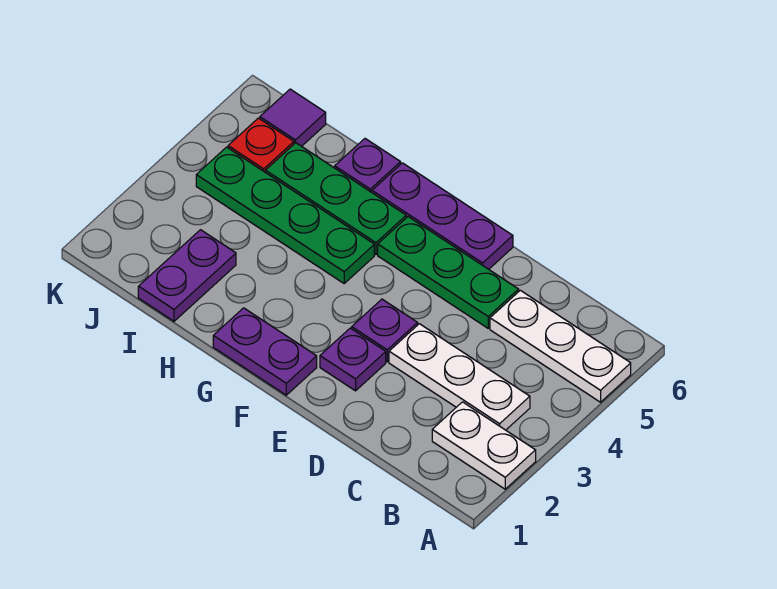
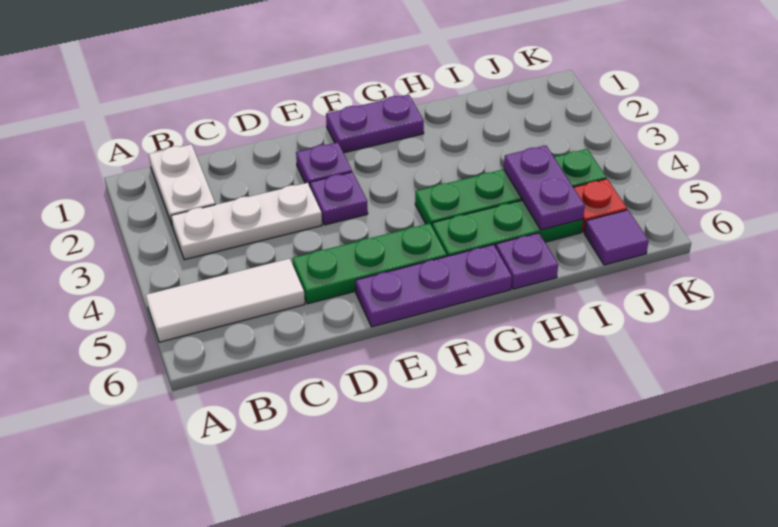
white 1x2 plate [432,402,536,489] -> white 1x2 plate turned to [149,144,215,227]
white 1x3 plate [490,290,631,402] -> white 1x3 tile [146,259,305,342]
purple 1x2 plate [138,230,236,321] -> purple 1x2 plate moved to [504,145,585,230]

